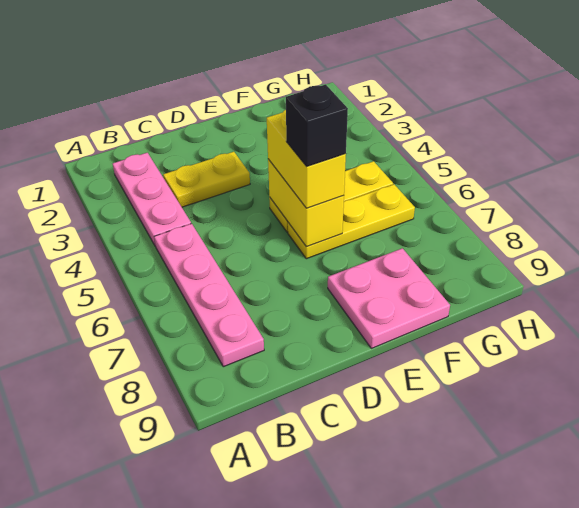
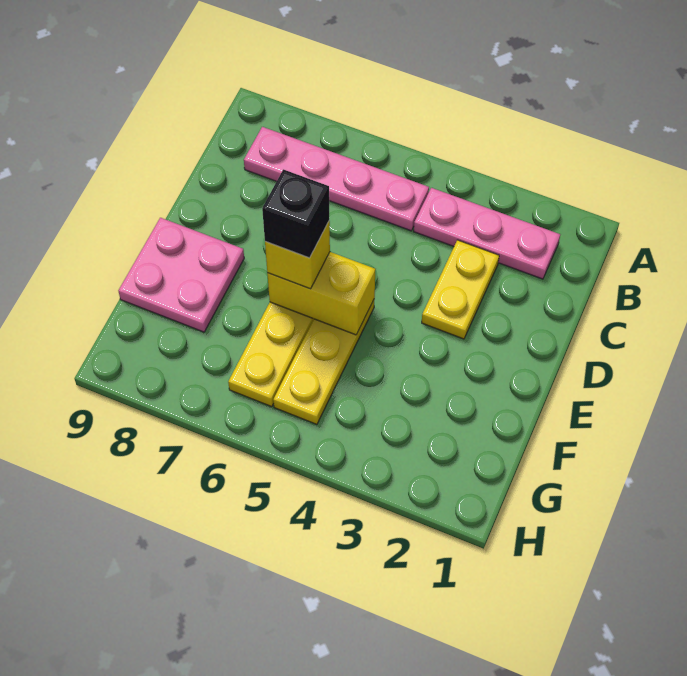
yellow 1x2 brick [267,110,346,208] -> yellow 1x1 brick [265,221,330,289]

